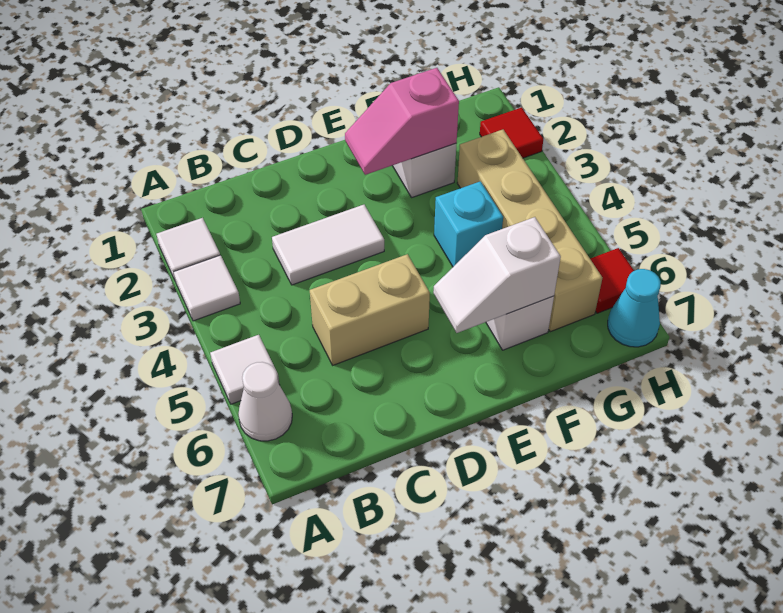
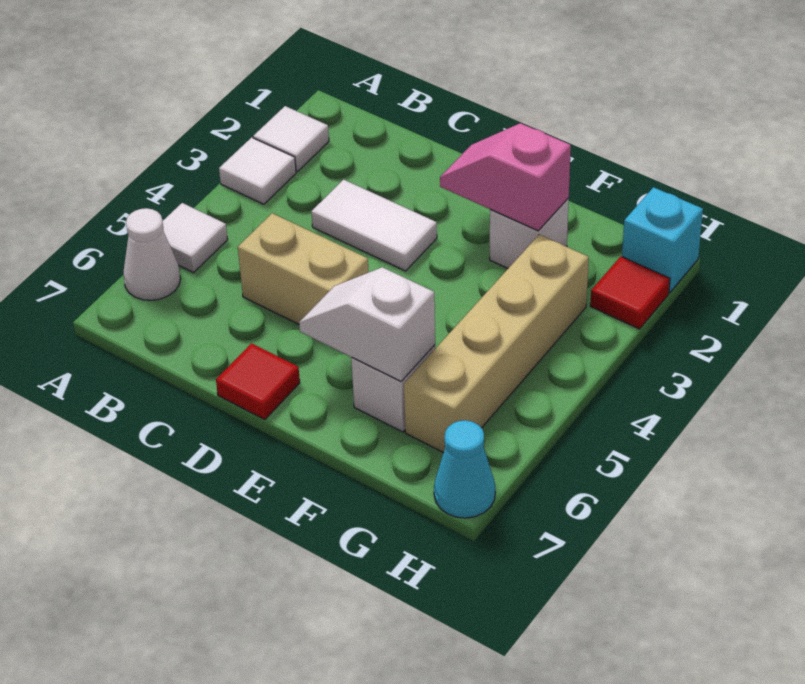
cyan 1x1 brick [434,181,503,267] -> cyan 1x1 brick moved to [622,187,703,293]
red 1x1 tile [590,248,634,313] -> red 1x1 tile moved to [216,343,300,420]

